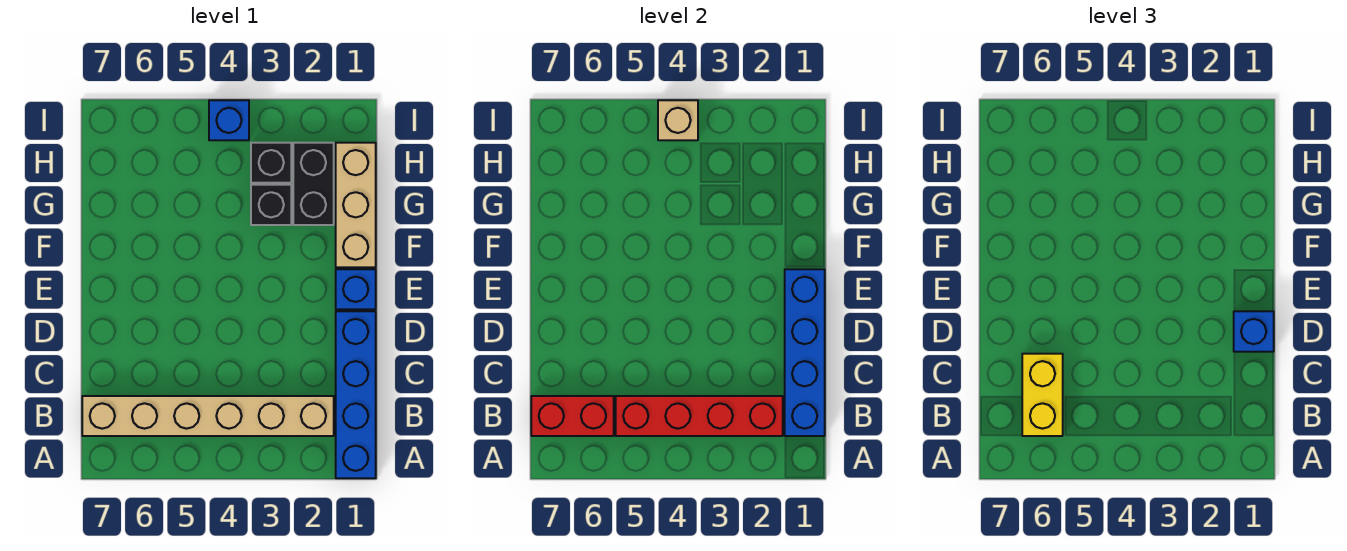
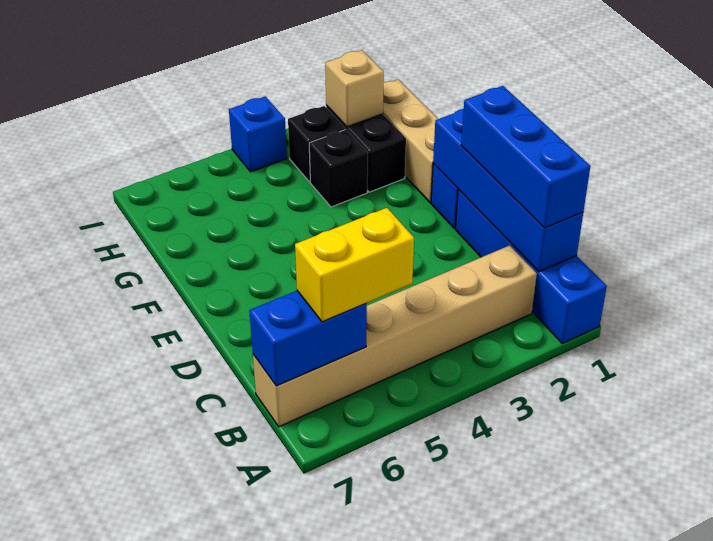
red 1x4 brick [616,396,783,436] -> none
red 1x2 brick [531,396,614,436] -> blue 1x2 brick [249,291,367,386]
yellow 1x2 brick [1022,354,1063,436] -> yellow 1x2 brick turned to [295,208,414,322]
blue 1x1 brick [1234,311,1274,352] -> blue 1x3 brick [461,86,590,228]
tan 1x1 brick [658,100,698,140] -> tan 1x1 brick moved to [325,50,384,127]

